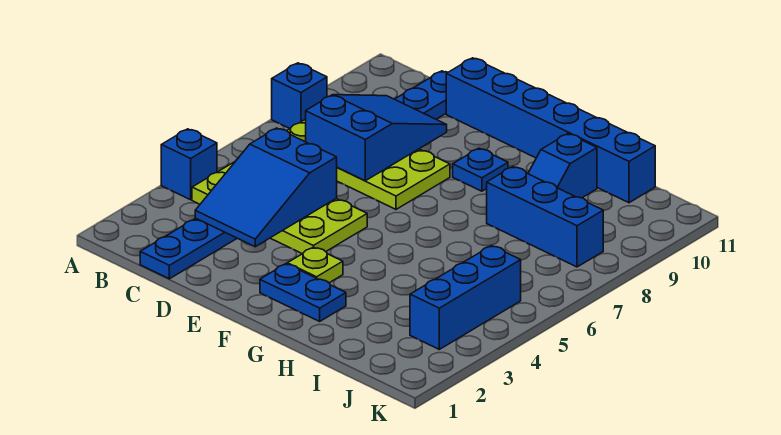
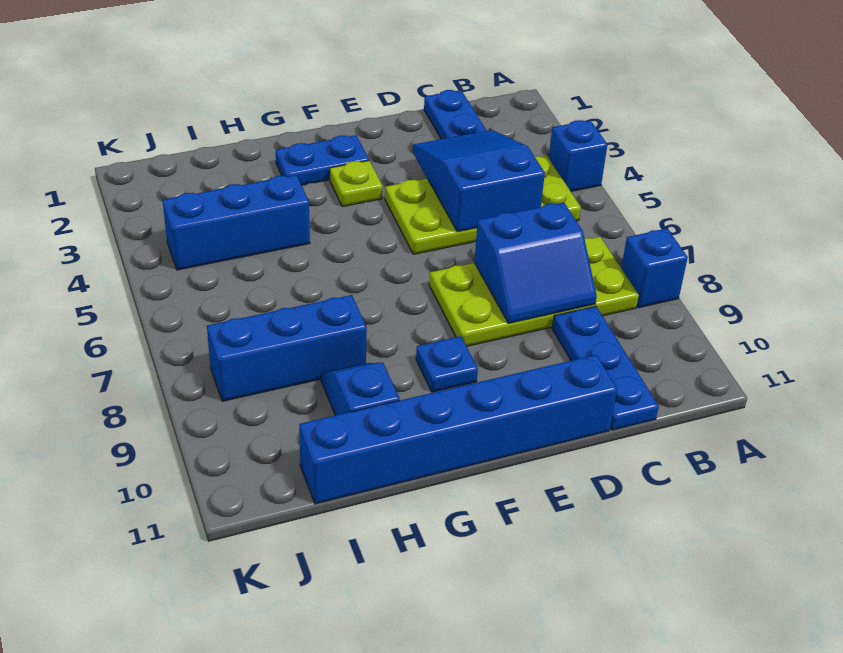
blue 2x3 slope [306,95,447,181] -> blue 2x2 slope [474,203,597,323]
blue 1x3 brick [410,246,521,349] -> blue 1x3 brick turned to [163,175,310,270]

